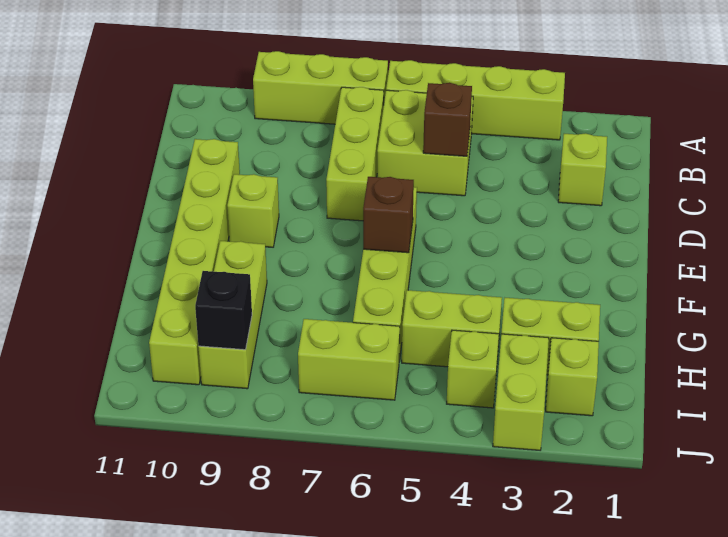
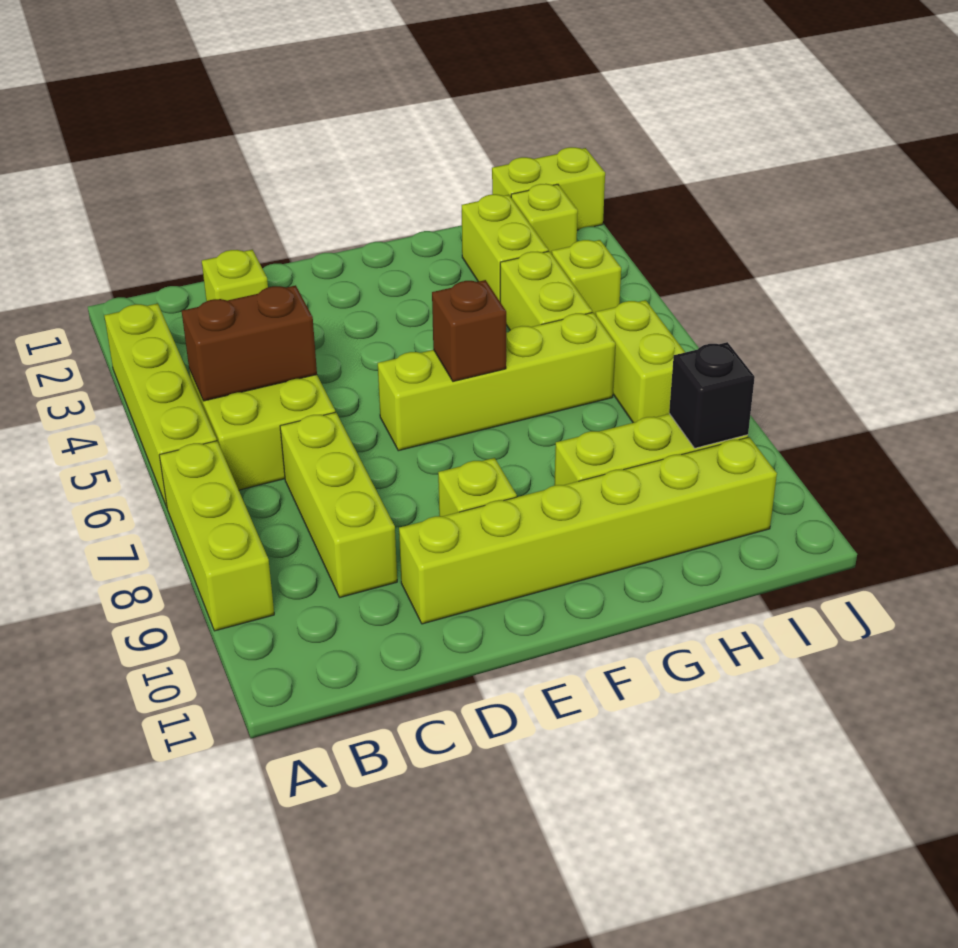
lime 1x3 brick [326,87,384,221] -> lime 1x3 brick turned to [280,412,397,597]
brown 1x1 brick [423,83,472,156] -> brown 1x2 brick [182,285,317,401]
lime 1x2 brick [493,334,549,450] -> lime 1x2 brick moved to [492,147,605,230]

